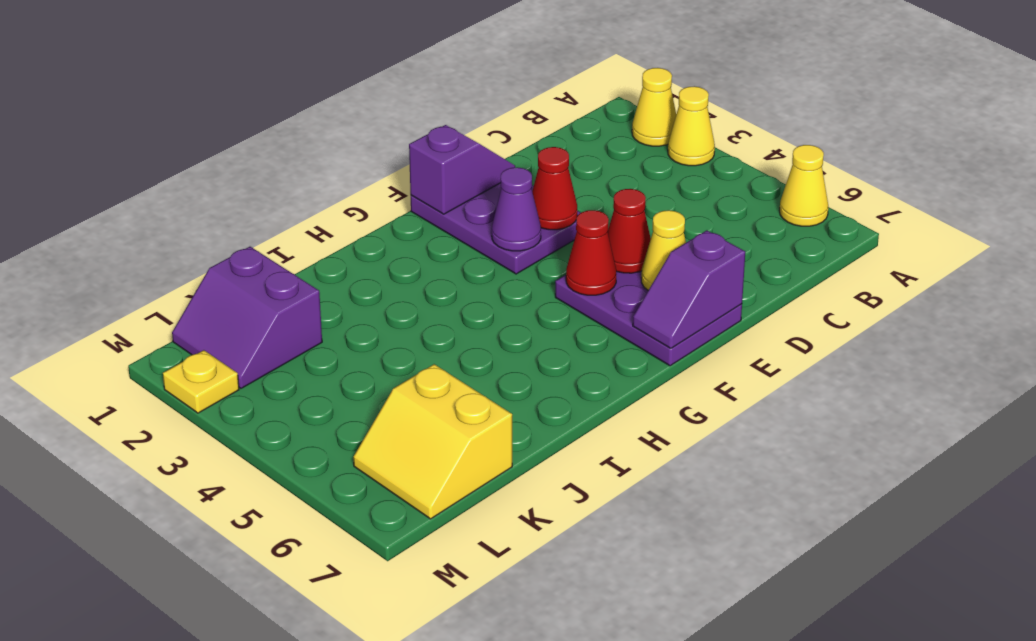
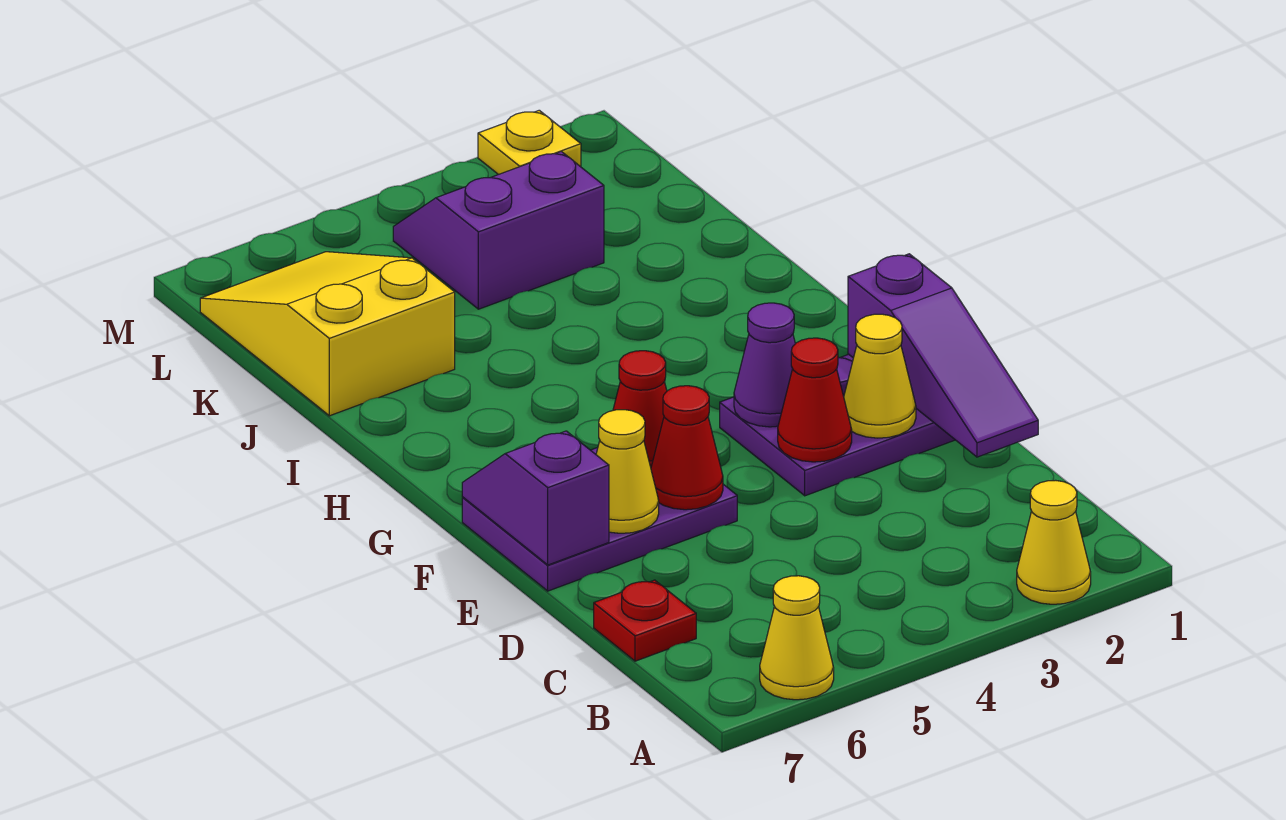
yellow 1x1 cone [668,86,715,166] -> yellow 1x1 cone moved to [844,314,916,438]
none -> red 1x1 plate [594,580,696,661]
purple 1x2 slope [409,125,515,214] -> purple 1x3 slope [848,254,1038,457]
purple 2x2 slope [172,247,322,388] -> purple 2x2 slope moved to [393,151,604,309]
yellow 2x2 slope [353,364,512,519] -> yellow 2x3 slope [200,252,455,416]

